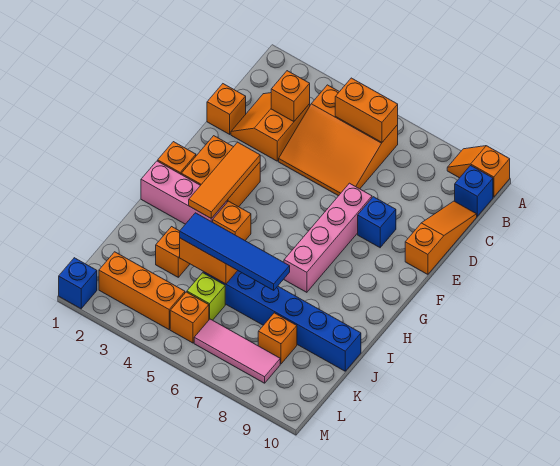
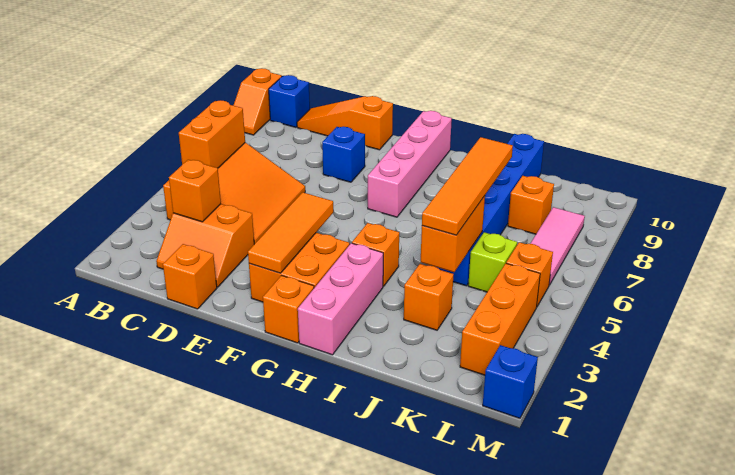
pink 1x4 brick [284,183,372,292] -> pink 1x4 brick turned to [368,111,452,217]
orange 1x3 tile [189,142,260,219] -> orange 1x3 tile turned to [248,192,333,273]
blue 1x4 tile [180,213,290,290] -> orange 1x4 tile [422,137,513,235]

